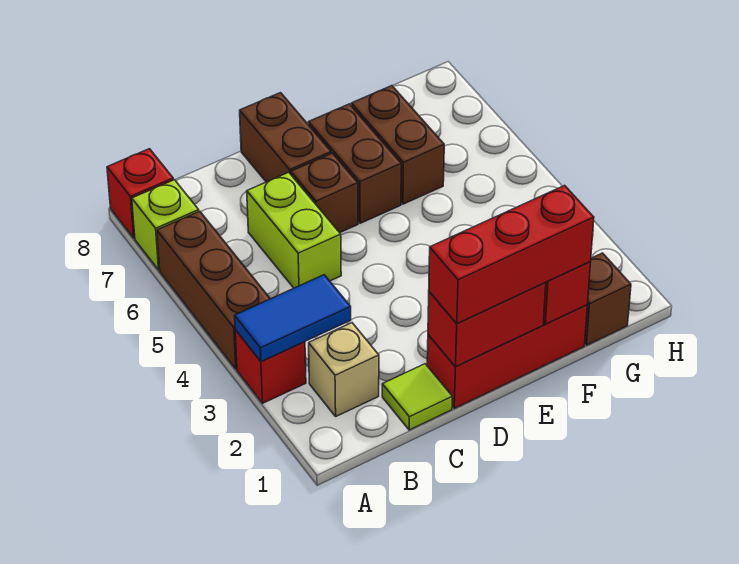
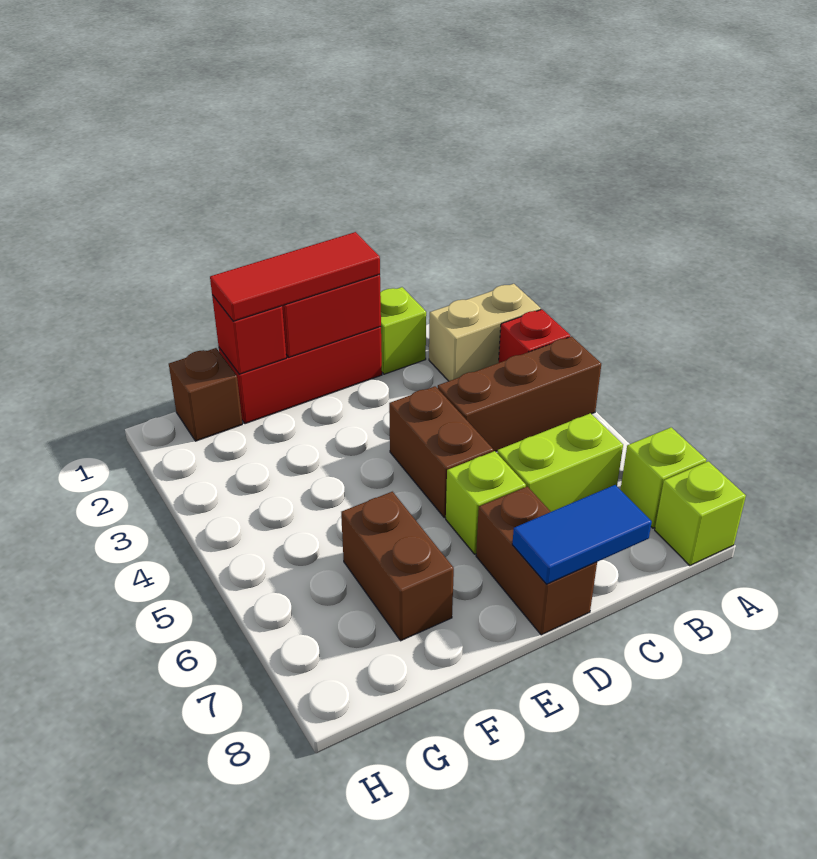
blue 1x2 tile [235,275,351,361] -> blue 1x2 tile moved to [512,485,652,584]
brown 1x3 brick [157,211,270,369] -> brown 1x3 brick turned to [438,336,601,452]
red 1x1 brick [107,149,173,238] -> lime 1x1 brick [655,461,746,566]
tan 1x1 brick [309,323,379,416] -> tan 1x2 brick [429,284,541,381]
lime 1x1 tile [382,364,452,430] -> lime 1x1 brick [380,287,426,374]
lime 1x2 brick [247,172,341,288] -> lime 1x2 brick turned to [497,413,623,512]
red 1x3 brick [429,185,594,323] -> red 1x3 tile [210,232,380,321]
brown 1x1 brick [291,153,358,233] -> lime 1x1 brick [446,451,526,554]
brown 1x2 brick [308,104,401,223] -> brown 1x2 brick moved to [389,386,493,518]

